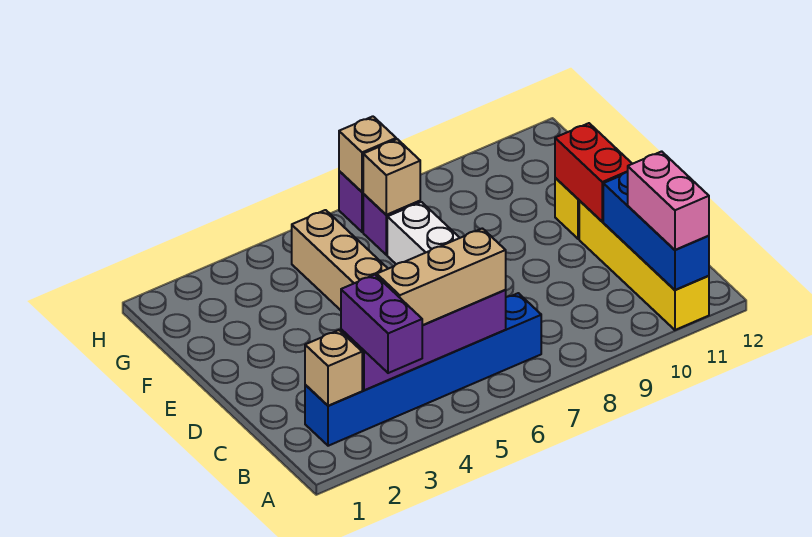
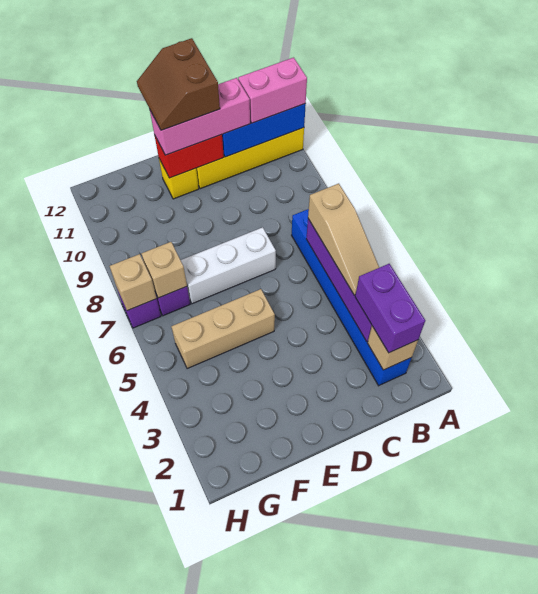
purple 1x2 brick [341,275,423,373] -> purple 1x2 brick turned to [355,264,425,353]
tan 1x3 brick [377,228,506,325] -> tan 1x3 slope [308,184,379,295]
none -> pink 1x3 brick [150,78,250,155]
none -> brown 2x2 slope [137,38,220,130]

